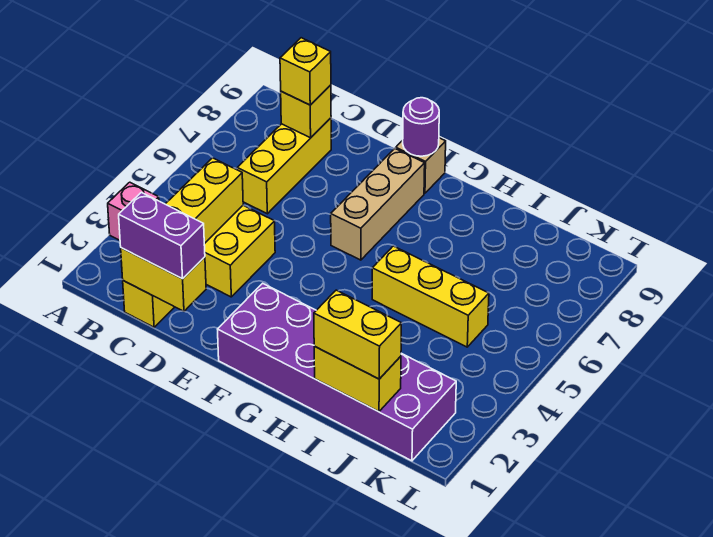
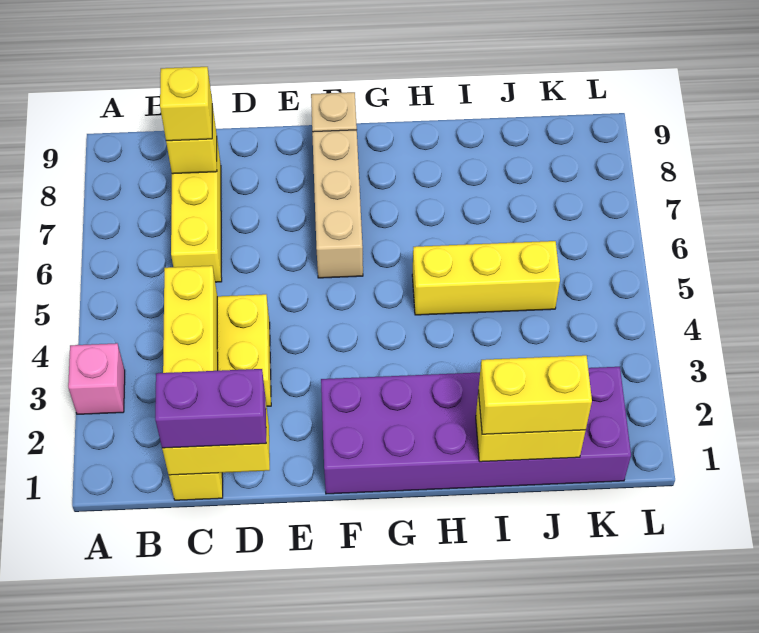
purple 1x1 round brick [403,98,439,156] -> none

